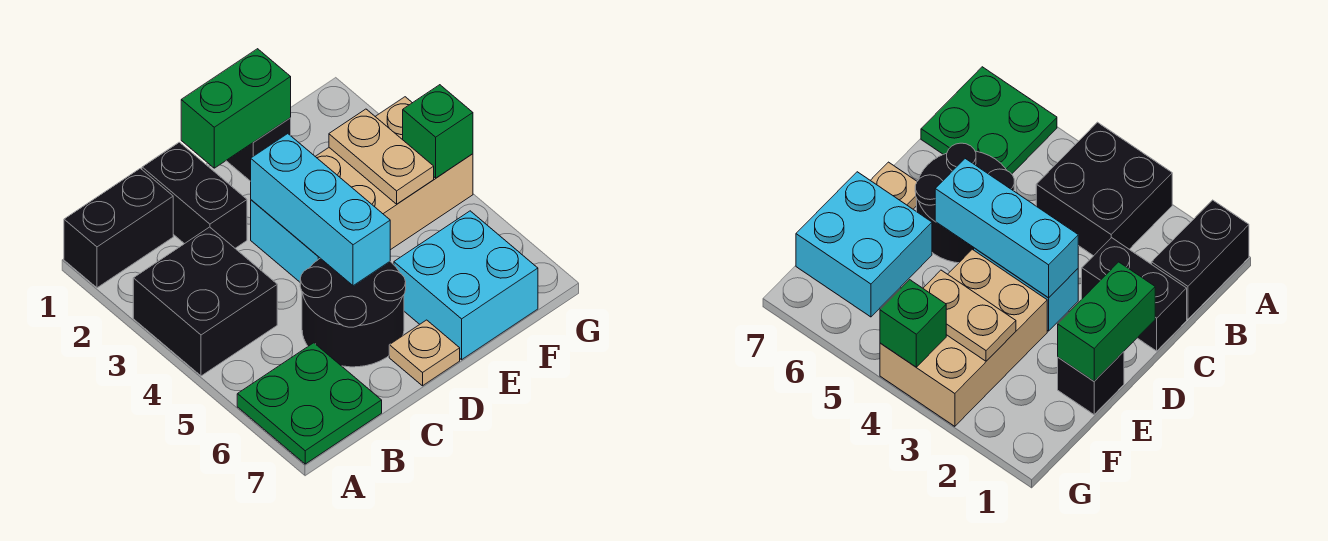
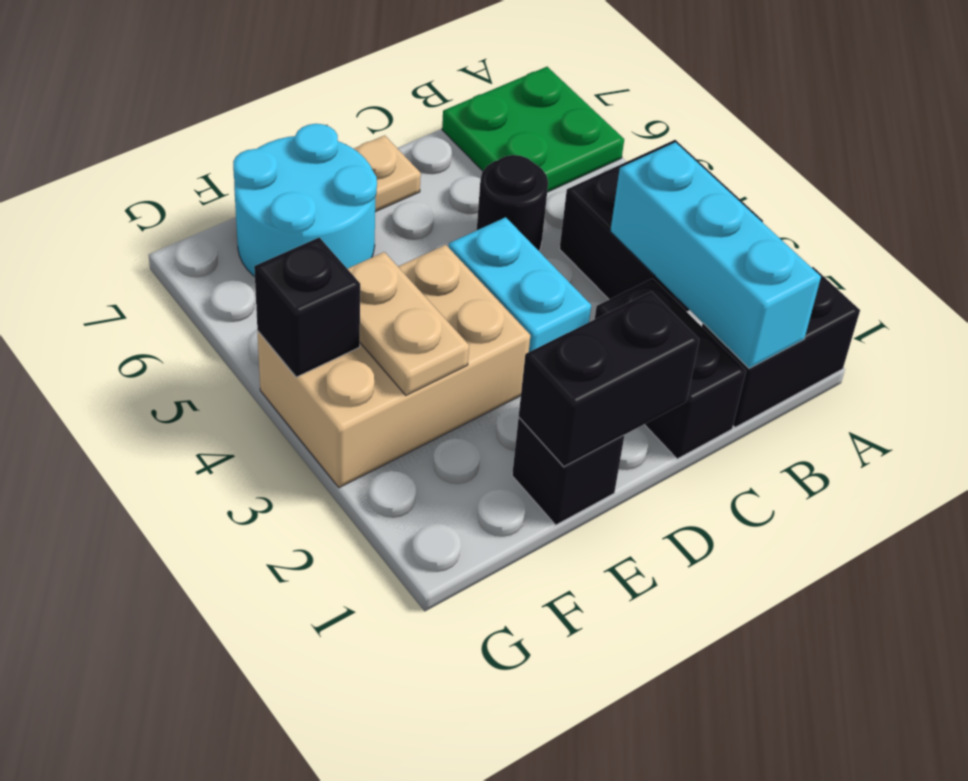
black 2x2 round brick [300,258,406,367] -> black 1x1 round brick [477,155,548,251]
green 1x2 brick [181,49,291,168] -> black 1x2 brick [519,292,699,467]
cyan 1x3 brick [251,134,390,286] -> cyan 1x3 brick moved to [610,142,821,368]
cyan 2x2 brick [394,211,538,360] -> cyan 2x2 round brick [233,124,377,277]
green 1x1 brick [403,85,473,178] -> black 1x1 brick [254,237,360,377]

